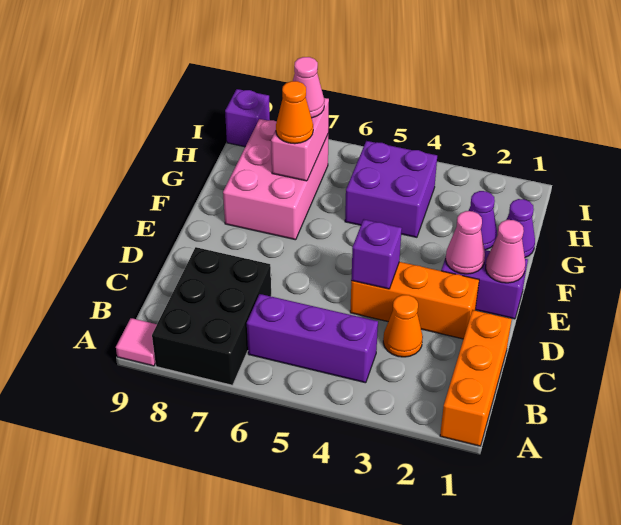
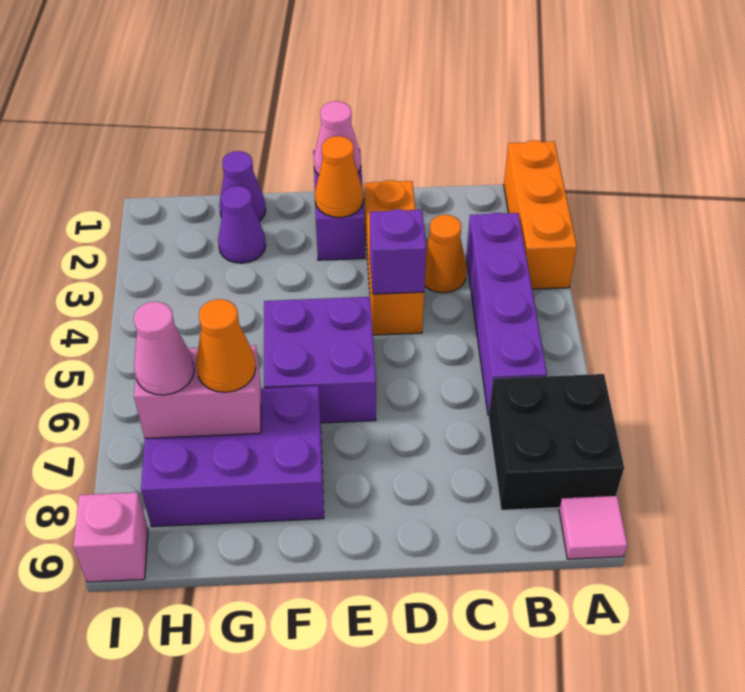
orange 1x3 brick [440,310,512,446] -> orange 1x3 brick turned to [504,140,577,289]
black 2x3 brick [152,247,271,385] -> black 2x2 brick [488,374,624,510]
purple 1x3 brick [247,294,378,383] -> purple 1x4 brick [466,213,547,416]
pink 1x1 cone [446,211,485,274] -> orange 1x1 cone [315,136,364,217]
pink 2x3 brick [223,119,328,240] -> purple 2x3 brick [141,386,324,527]
purple 2x2 brick [345,141,437,237] -> purple 2x2 brick moved to [264,297,376,423]
purple 1x1 brick [225,89,270,147] -> pink 1x1 brick [73,492,148,582]

